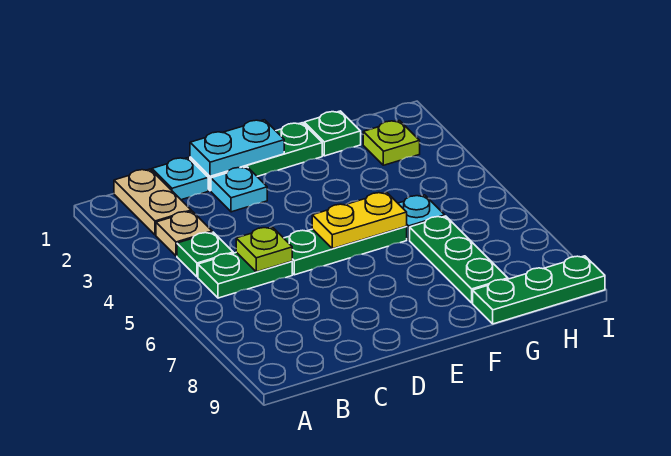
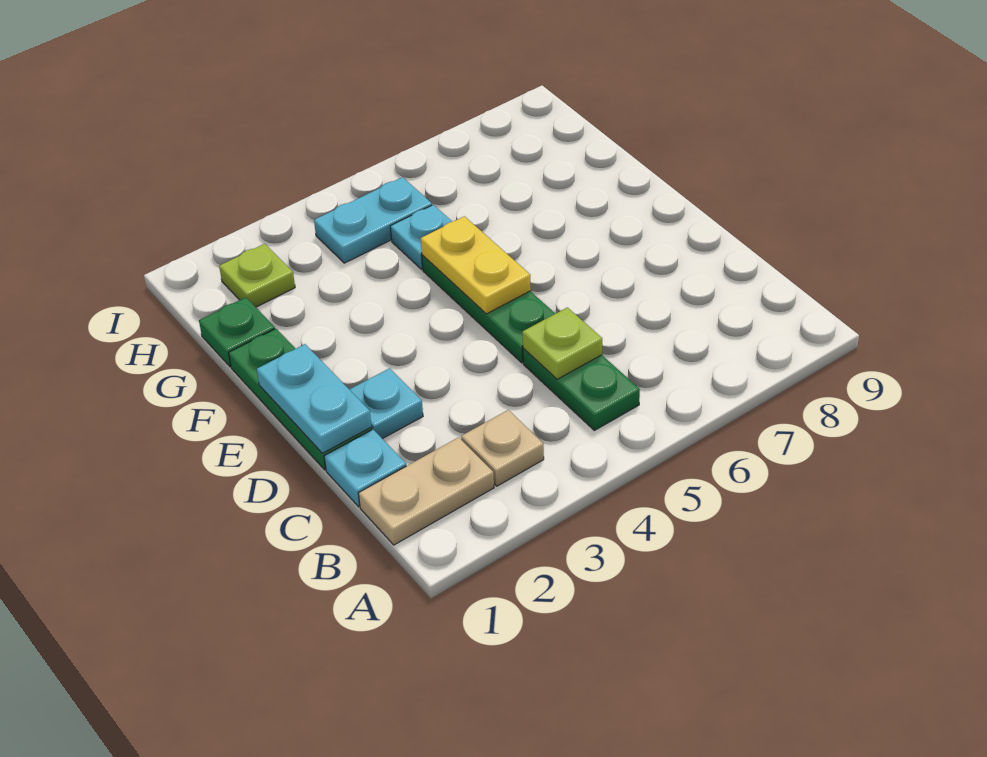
green 1x1 plate [177,232,233,277] -> none
green 1x3 plate [410,216,508,303] -> none
green 1x3 plate [473,256,605,324] -> none
none -> cyan 1x2 plate [314,177,432,263]

